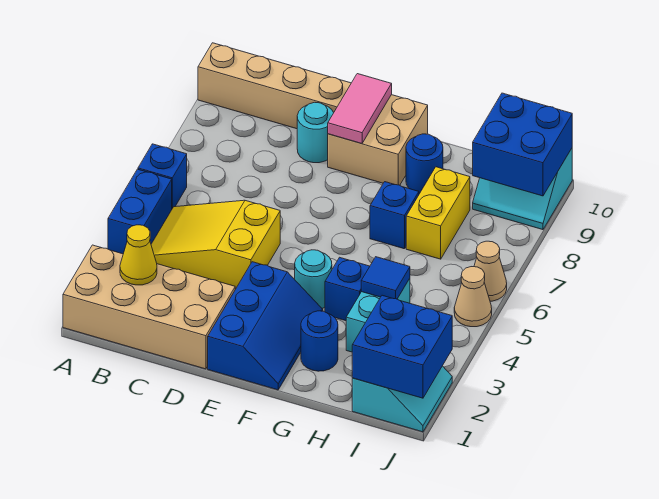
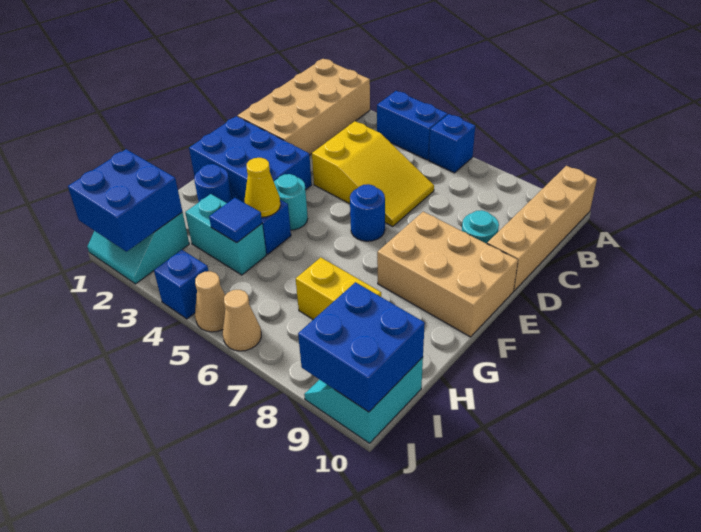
yellow 1x1 cone [120,225,157,285] -> yellow 1x1 cone moved to [245,158,280,217]
yellow 2x3 slope [151,200,280,289] -> yellow 2x3 slope turned to [312,121,434,226]
blue 2x3 slope [208,262,323,390] -> blue 2x3 brick [189,116,312,203]
tan 2x2 brick [328,95,428,185] -> tan 2x3 brick [377,212,518,337]
pink 1x2 tile [328,74,392,144] -> none
blue 1x1 brick [370,182,419,249] -> blue 1x1 brick moved to [154,250,208,319]
blue 1x1 round brick [406,134,443,194] -> blue 1x1 round brick moved to [350,184,385,241]

